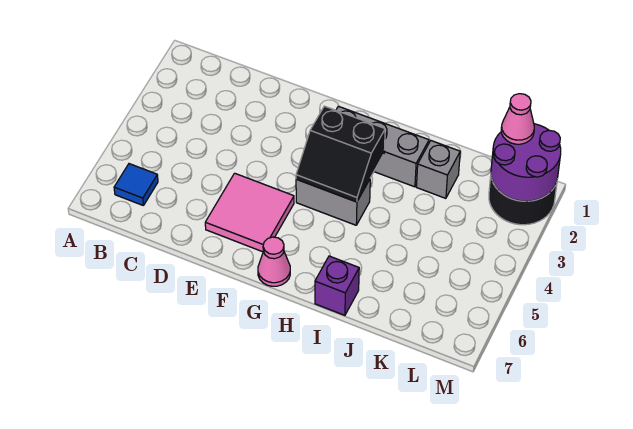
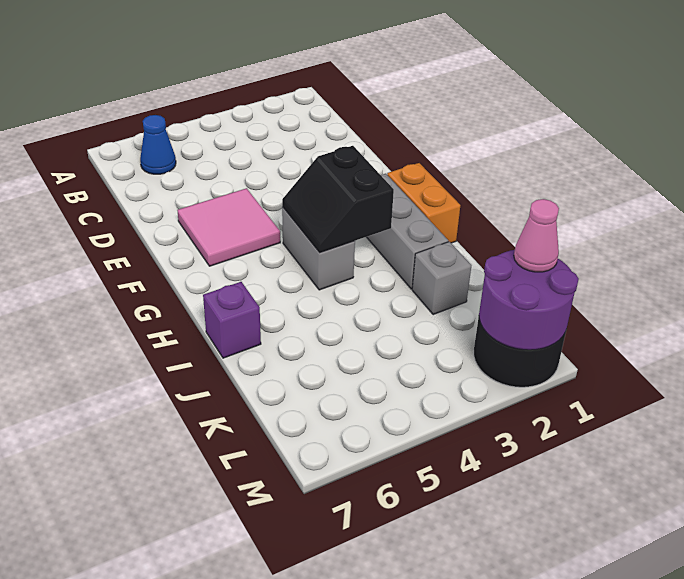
blue 1x1 tile [114,164,158,205] -> blue 1x1 cone [140,115,176,174]
none -> orange 1x2 brick [387,163,460,243]
pink 1x1 cone [258,237,290,286] -> none

